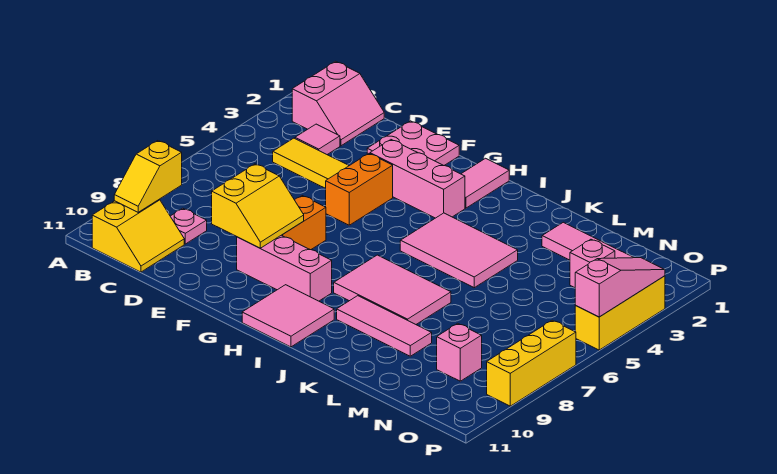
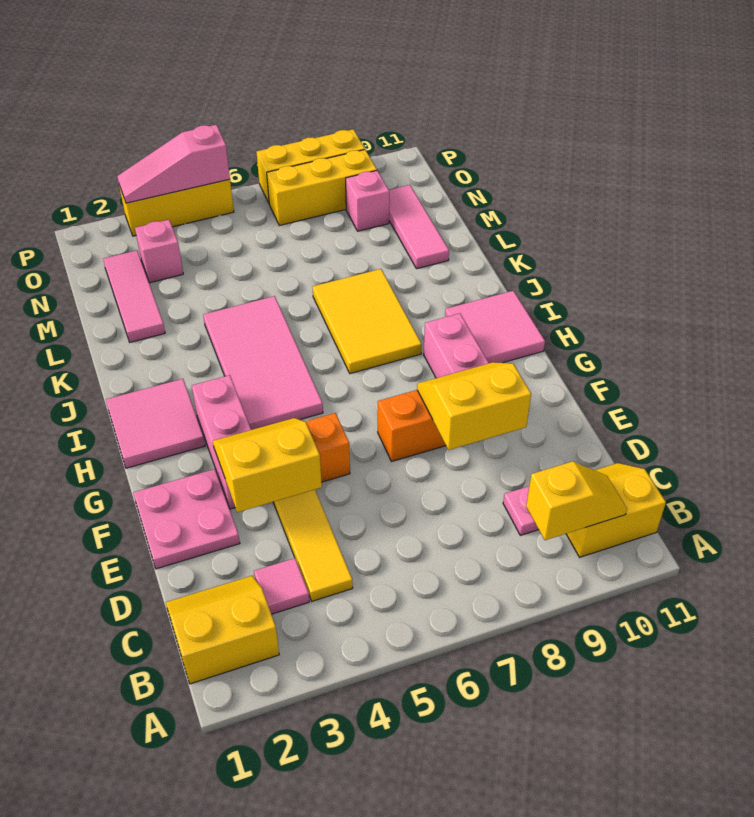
pink 2x2 slope [292,61,384,146] -> yellow 2x2 slope [166,576,279,684]
none -> yellow 2x2 slope [213,418,322,512]
pink 1x2 tile [462,158,509,208] -> pink 2x2 tile [106,379,205,468]
pink 2x3 tile [400,213,518,288] -> pink 2x4 tile [203,296,323,430]
pink 2x3 tile [334,255,451,324] -> yellow 2x3 tile [313,269,422,374]
pink 1x3 tile [337,296,432,356] -> pink 1x3 tile moved to [389,185,449,269]
none -> yellow 1x3 brick [267,150,377,225]

